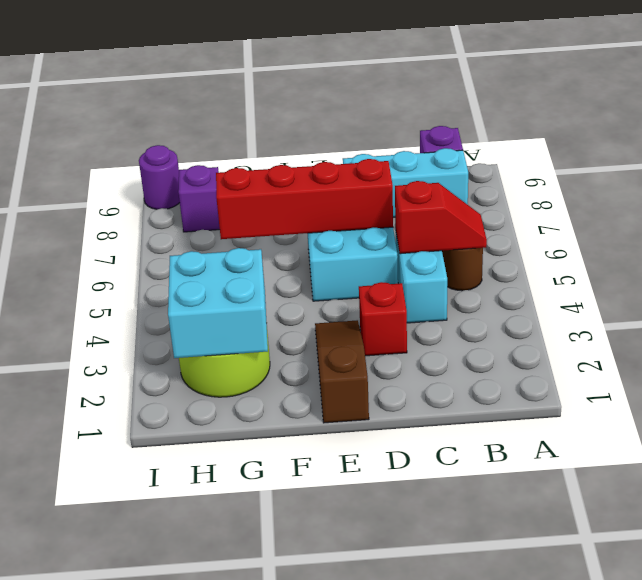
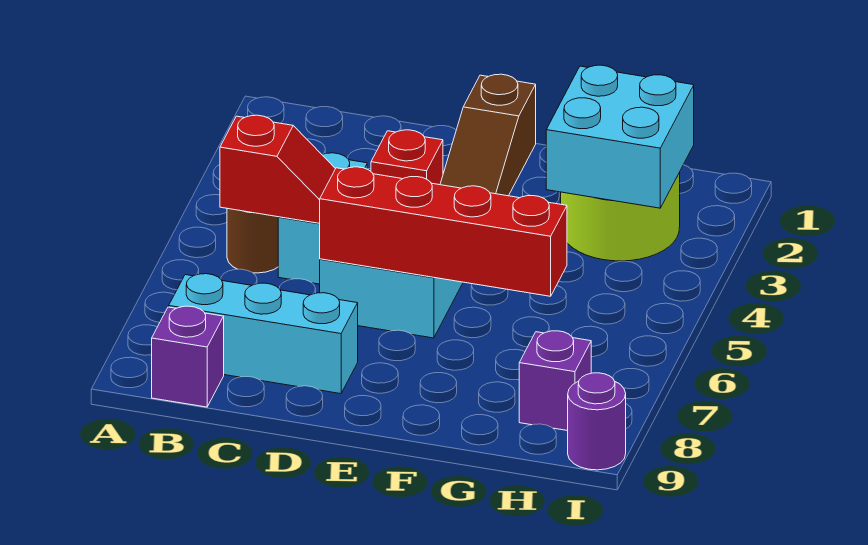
red 1x2 slope [395,181,487,254] -> red 1x2 slope turned to [220,115,335,223]

